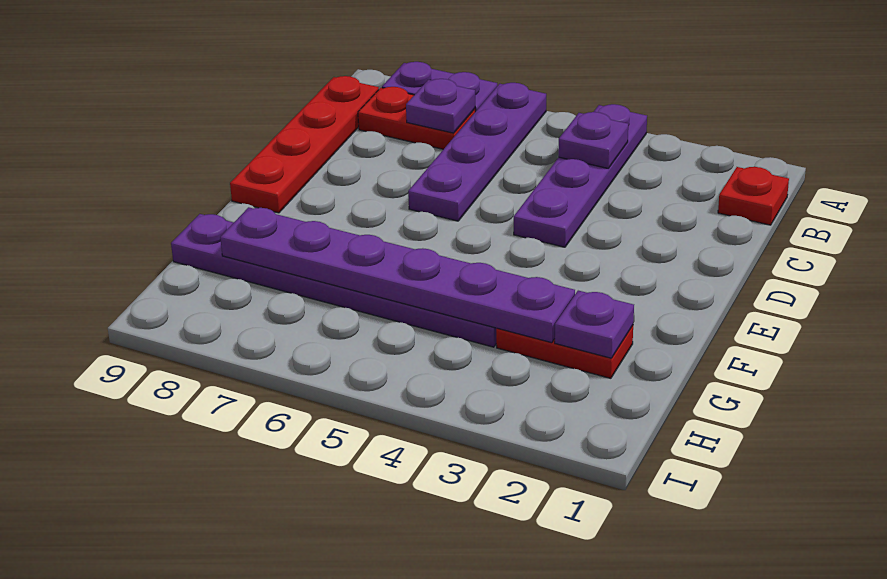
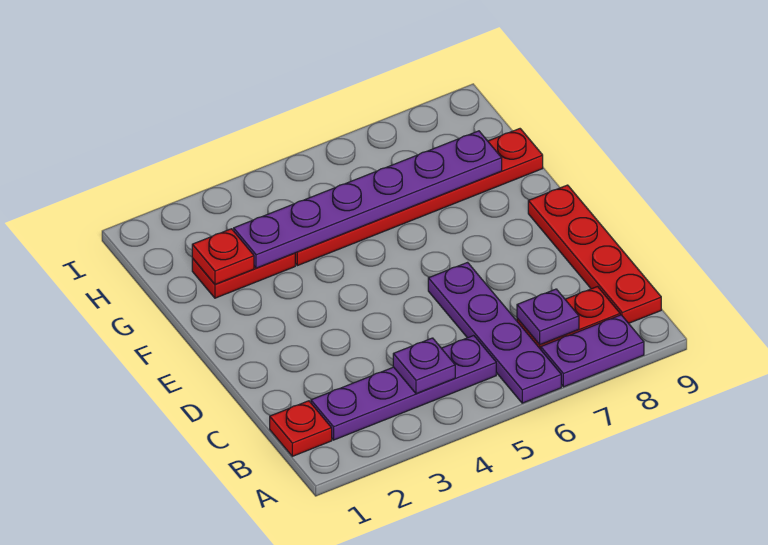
purple 1x4 plate [514,104,647,247] -> purple 1x4 plate turned to [311,336,496,440]
purple 1x1 plate [555,291,634,358] -> red 1x1 plate [192,229,254,285]
purple 1x6 plate [171,214,497,347] -> red 1x6 plate [295,129,543,266]

